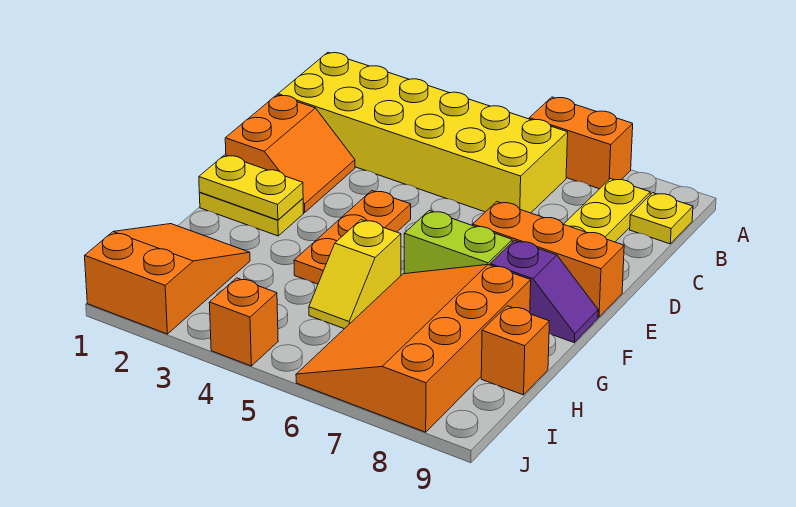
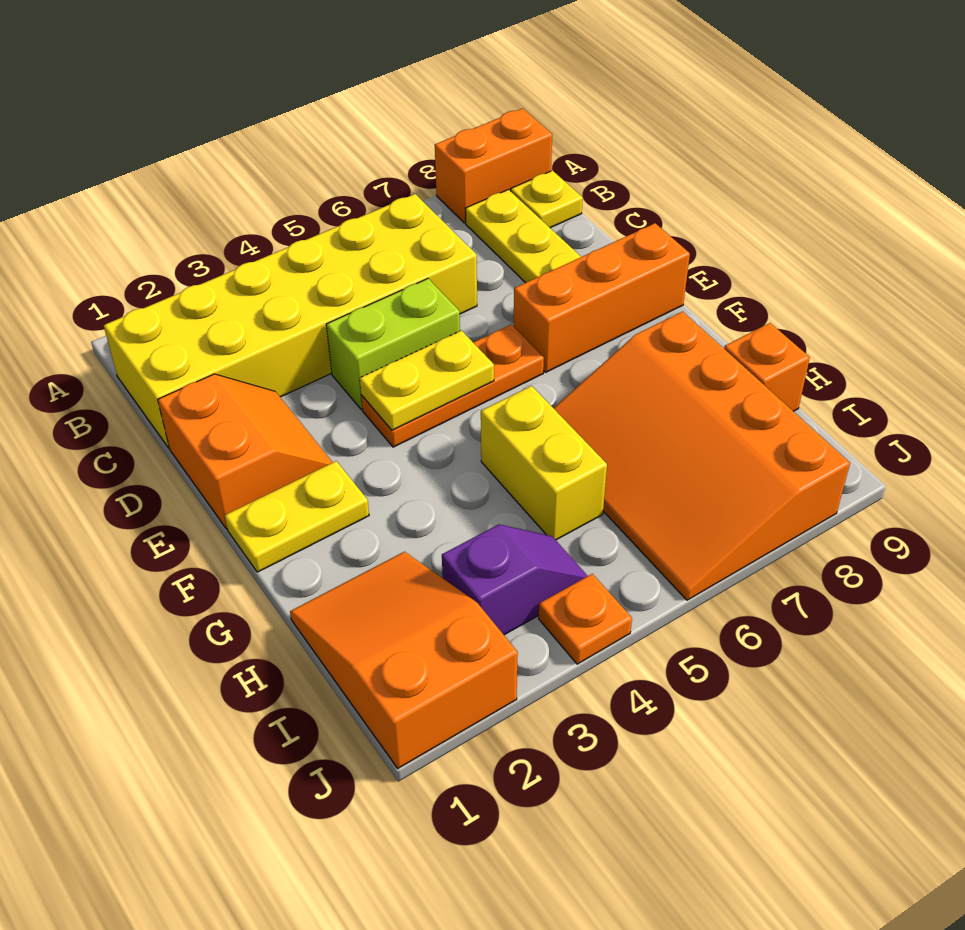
orange 1x2 brick [529,97,633,189] -> orange 1x2 brick moved to [435,109,552,223]
orange 1x3 plate [294,191,411,284] -> orange 1x3 plate turned to [361,325,544,447]
yellow 1x2 plate [199,155,303,220] -> yellow 1x2 plate moved to [360,330,494,430]
lime 1x2 brick [404,211,512,274] -> lime 1x2 brick moved to [326,279,460,409]
purple 1x2 slope [490,240,598,342] -> purple 1x2 slope moved to [442,524,587,635]
yellow 1x2 slope [309,220,401,329] -> yellow 1x2 brick [481,386,607,540]
orange 1x1 brick [209,278,278,366] -> orange 1x1 plate [539,574,632,664]

